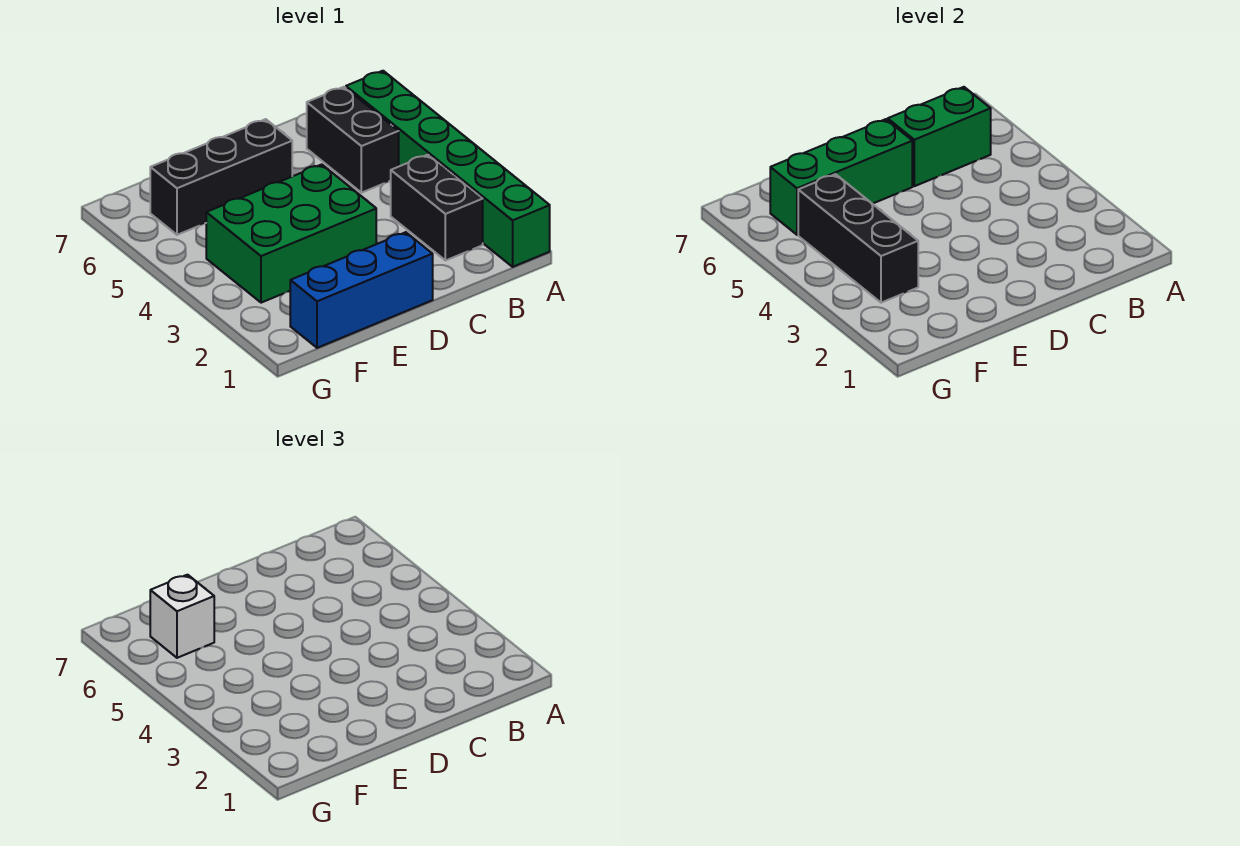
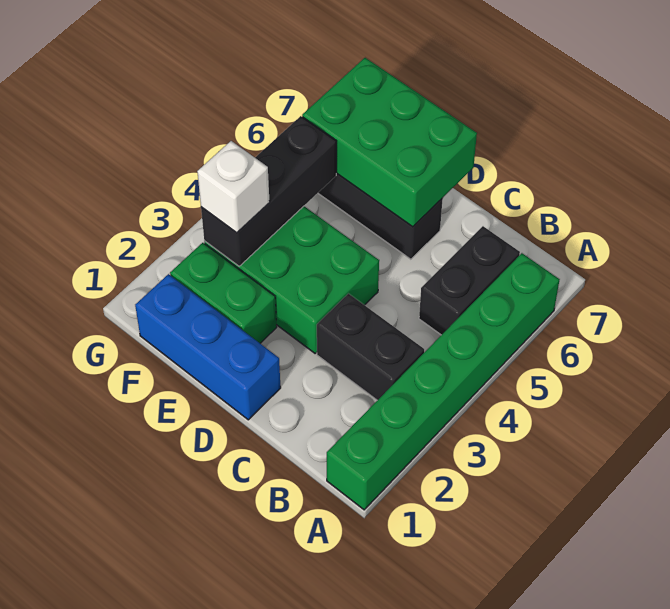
black 1x2 brick [391,155,483,261] -> black 1x2 brick turned to [317,294,424,400]
green 1x2 brick [888,87,991,186] -> green 1x2 brick moved to [170,243,277,343]
green 1x3 brick [770,119,912,235] -> green 2x3 brick [302,58,477,227]
white 1x1 brick [150,575,214,658] -> white 1x1 brick moved to [197,141,270,233]

